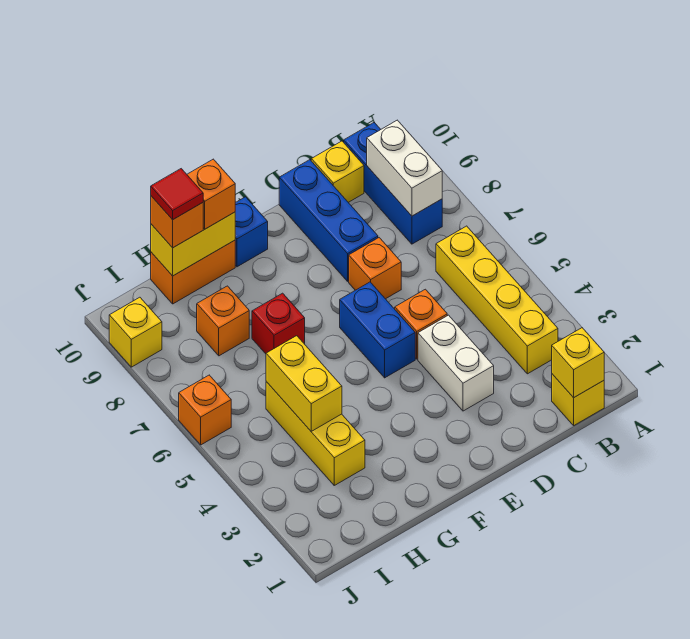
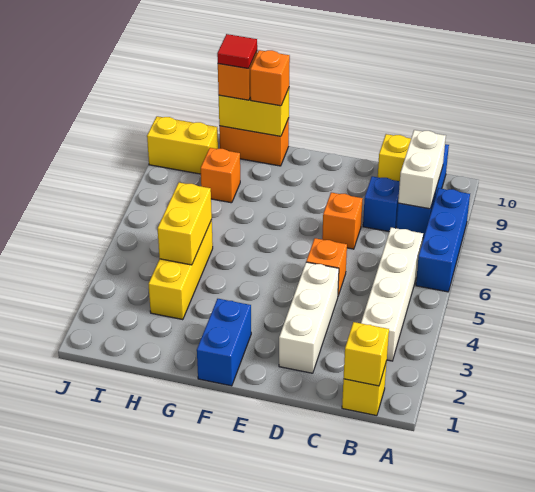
yellow 1x4 brick [436,226,558,374] -> white 1x4 brick [361,228,423,361]
white 1x2 brick [418,315,494,411] -> white 1x3 brick [279,262,339,373]
blue 1x3 brick [279,160,378,281] -> blue 1x3 brick moved to [416,188,470,292]
blue 1x2 brick [340,282,415,378] -> blue 1x2 brick moved to [197,299,251,386]
blue 1x1 brick [235,197,268,267] -> blue 1x1 brick moved to [363,176,400,231]
red 1x1 brick [252,293,305,354] -> none
orange 1x1 brick [179,375,231,445] -> none
yellow 1x1 brick [109,297,162,367] -> yellow 1x2 brick [147,116,218,174]

